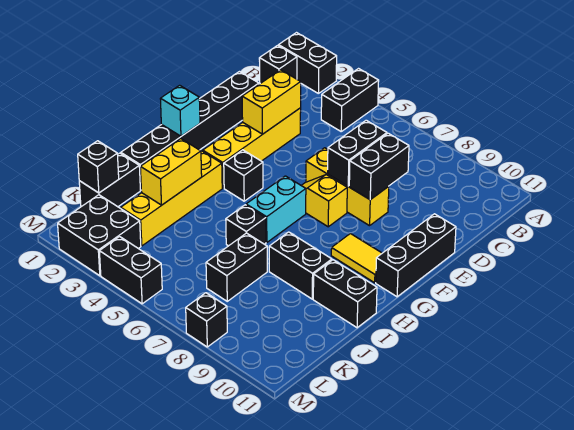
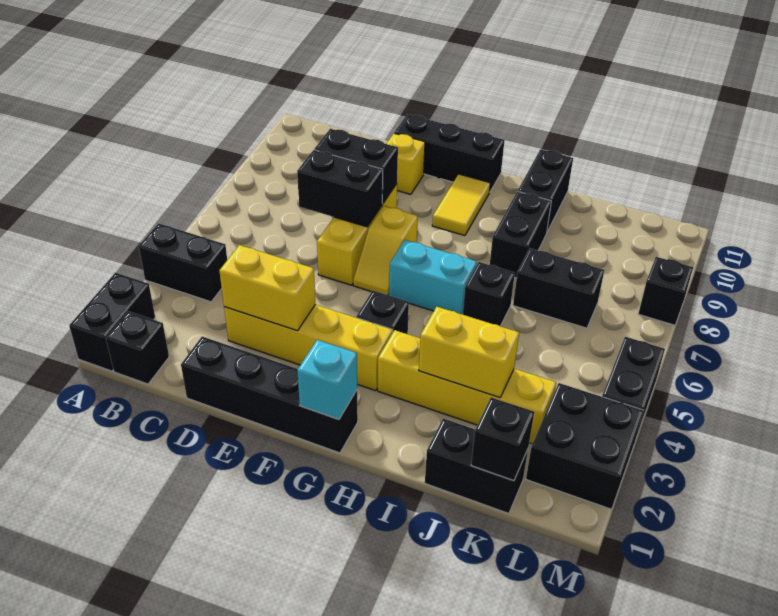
black 1x6 brick [121,72,259,190] -> black 1x4 brick [181,336,358,453]
none -> yellow 1x1 brick [386,133,425,194]

